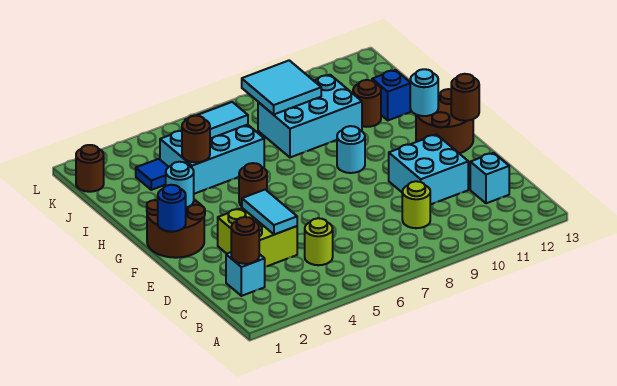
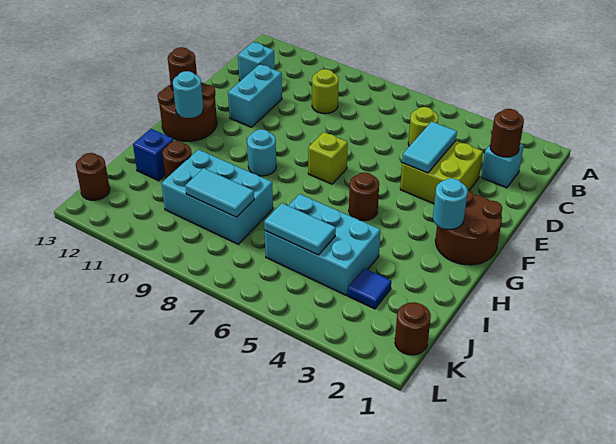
cyan 2x2 brick [389,134,468,205] -> cyan 1x2 brick [228,64,282,127]
blue 1x1 round brick [158,185,186,232] -> none
none -> lime 1x1 brick [308,132,348,184]
brown 1x1 round brick [182,116,210,162] -> brown 1x1 round brick moved to [76,153,110,200]
cyan 2x2 tile [242,60,321,115] -> cyan 1x2 tile [185,168,254,217]

